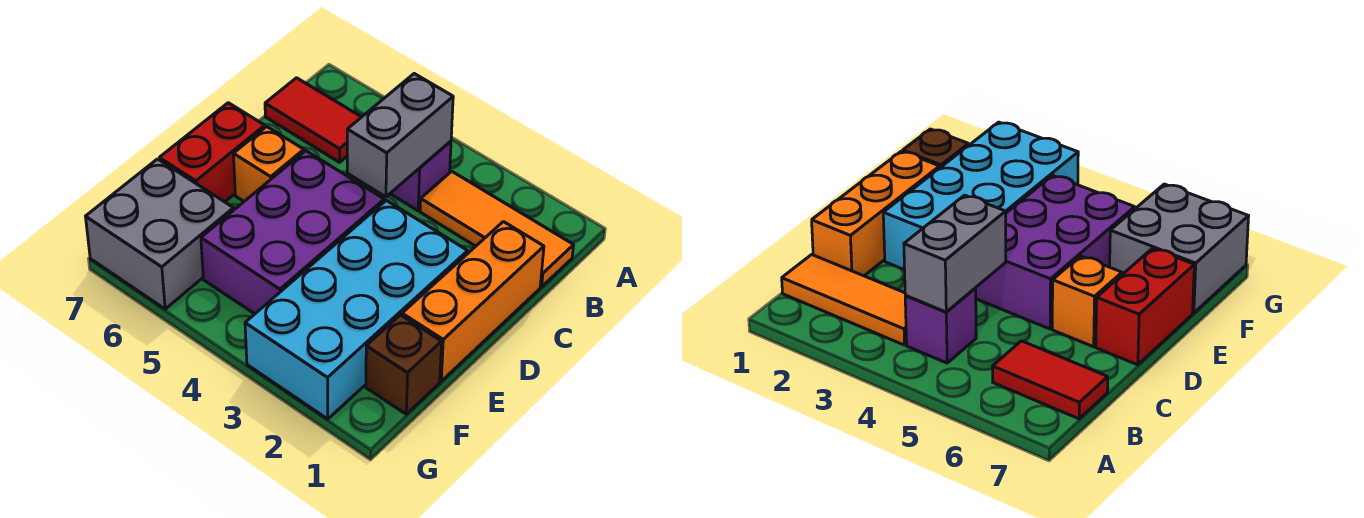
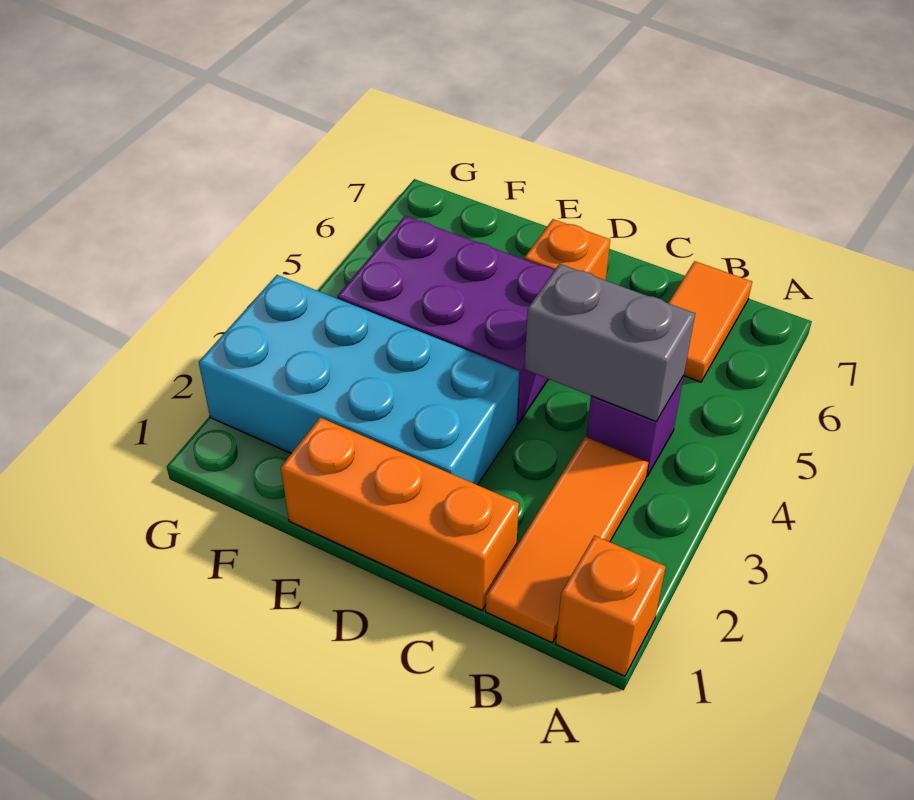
none -> orange 1x1 brick [556,536,666,676]
red 1x2 tile [265,78,361,162] -> orange 1x2 tile [668,261,752,382]
red 1x2 brick [159,103,265,202] -> none
brown 1x1 brick [366,315,442,414] -> none
grey 2x2 brick [85,159,234,309] -> none

